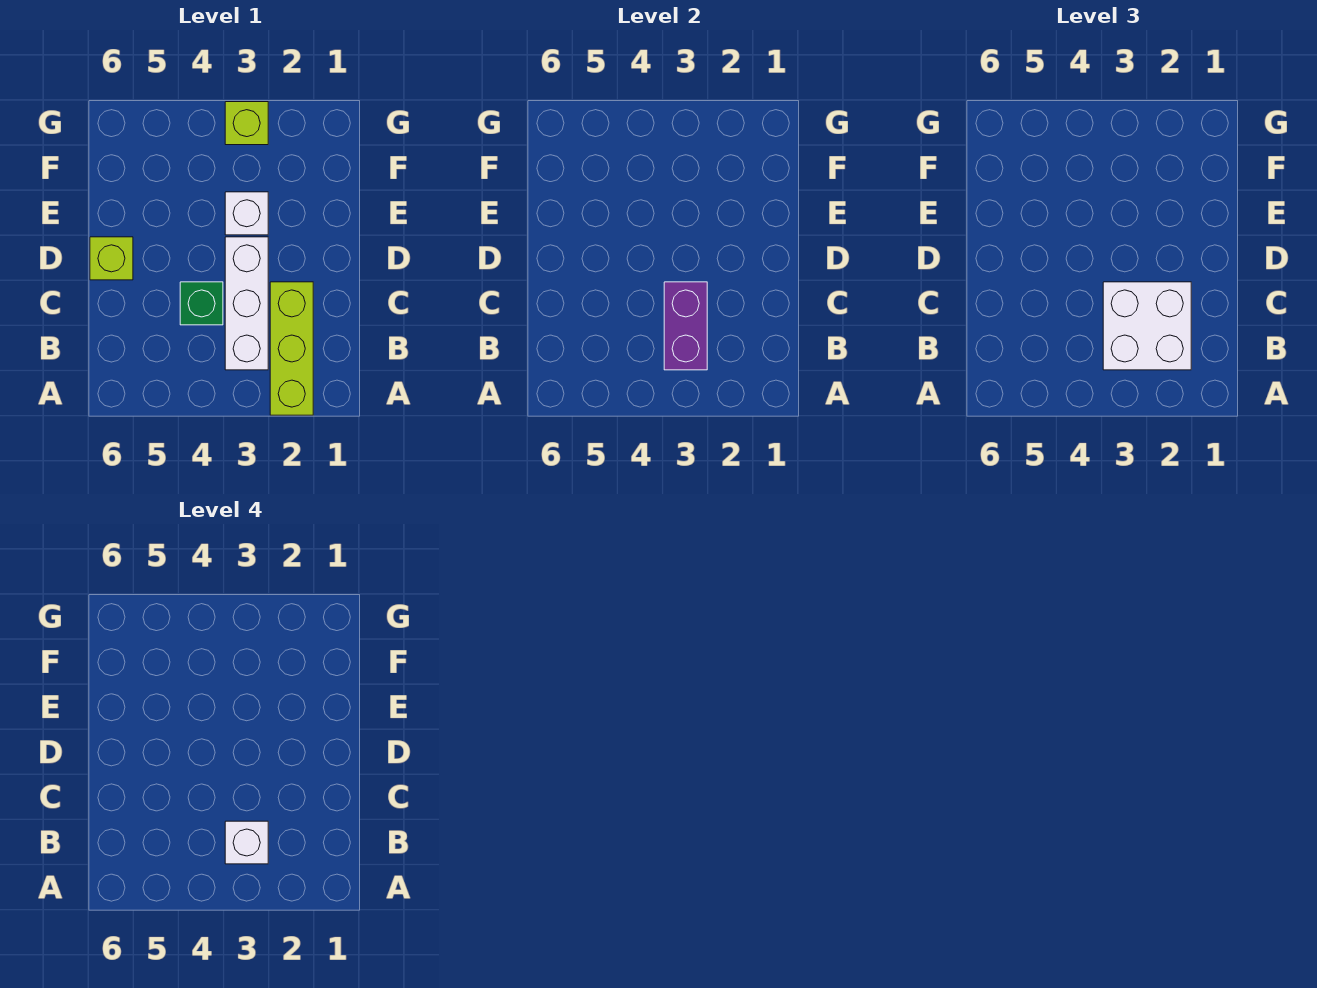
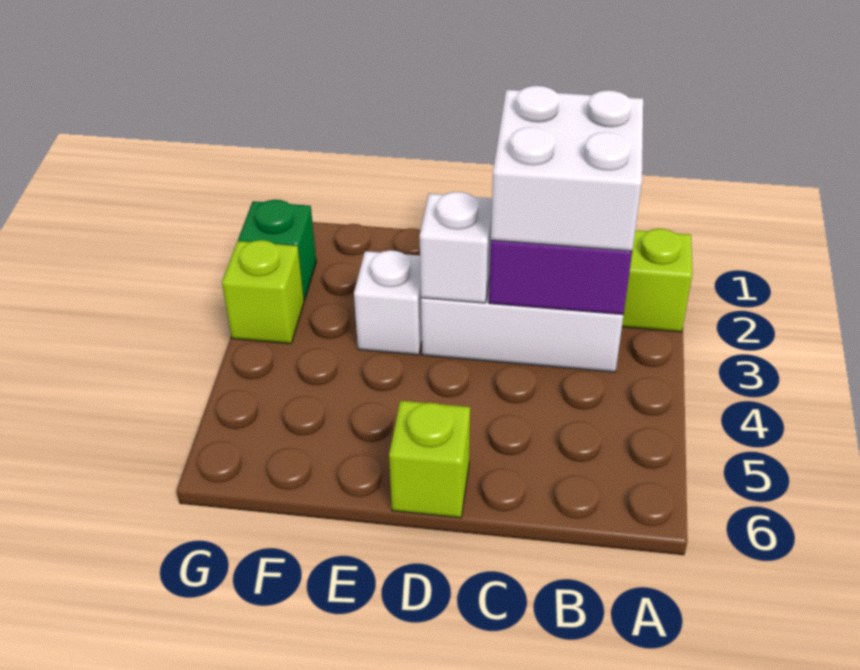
white 1x1 brick [225,821,268,864] -> white 1x1 brick moved to [420,192,492,303]
green 1x1 brick [180,282,223,325] -> green 1x1 brick moved to [238,200,316,300]

